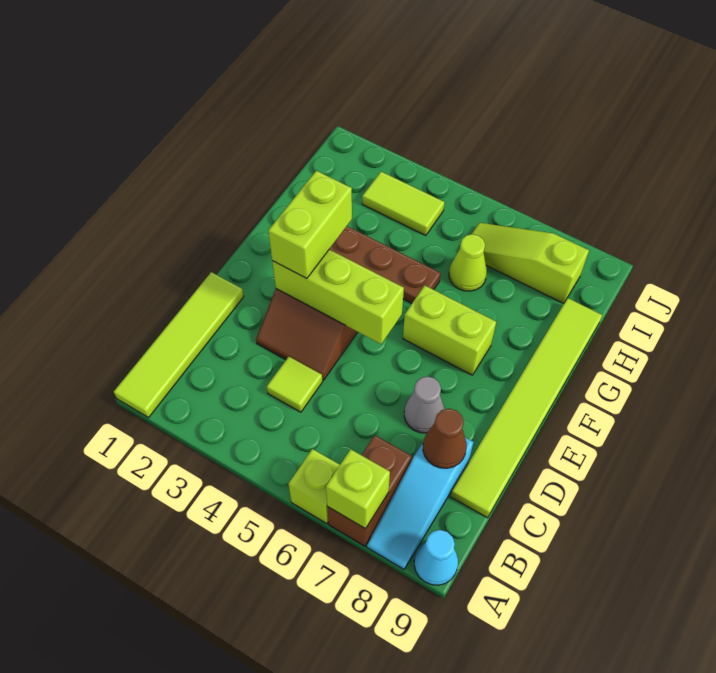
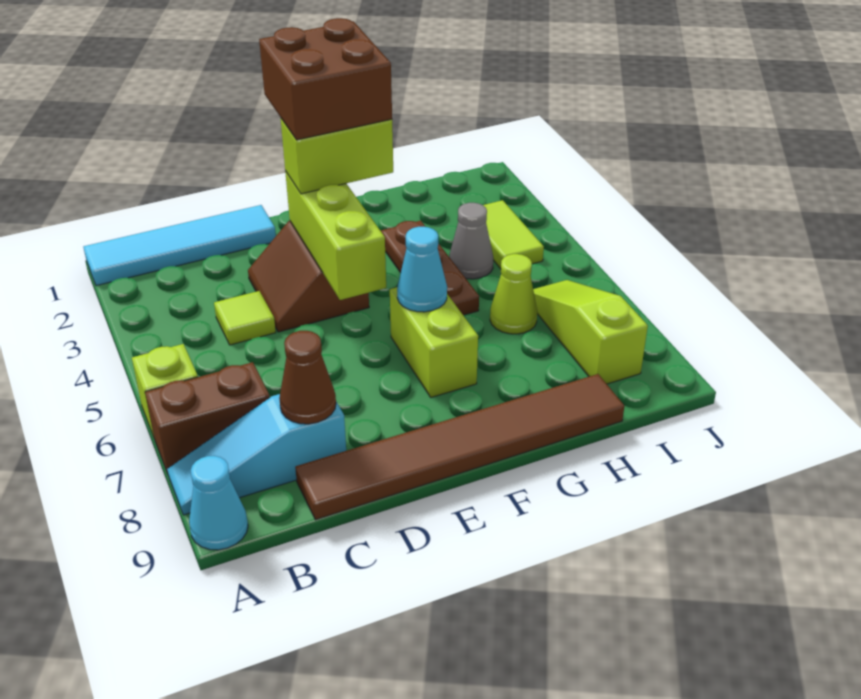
lime 1x4 tile [114,272,244,418] -> cyan 1x4 tile [83,205,276,286]
lime 1x1 brick [326,449,390,529] -> none
lime 1x6 tile [450,298,602,518] -> brown 1x6 tile [295,374,624,520]
grey 1x1 cone [404,376,445,433] -> grey 1x1 cone moved to [449,203,493,279]
none -> brown 2x2 brick [259,18,392,140]
none -> cyan 1x1 cone [397,227,447,312]

